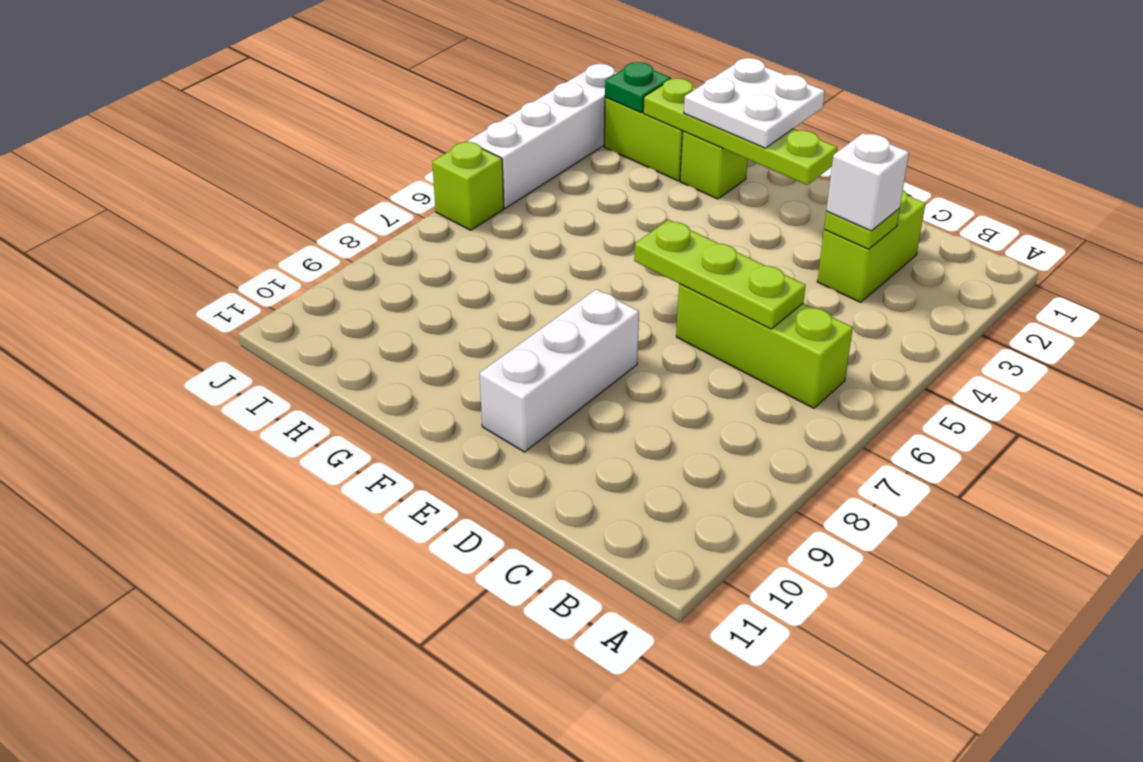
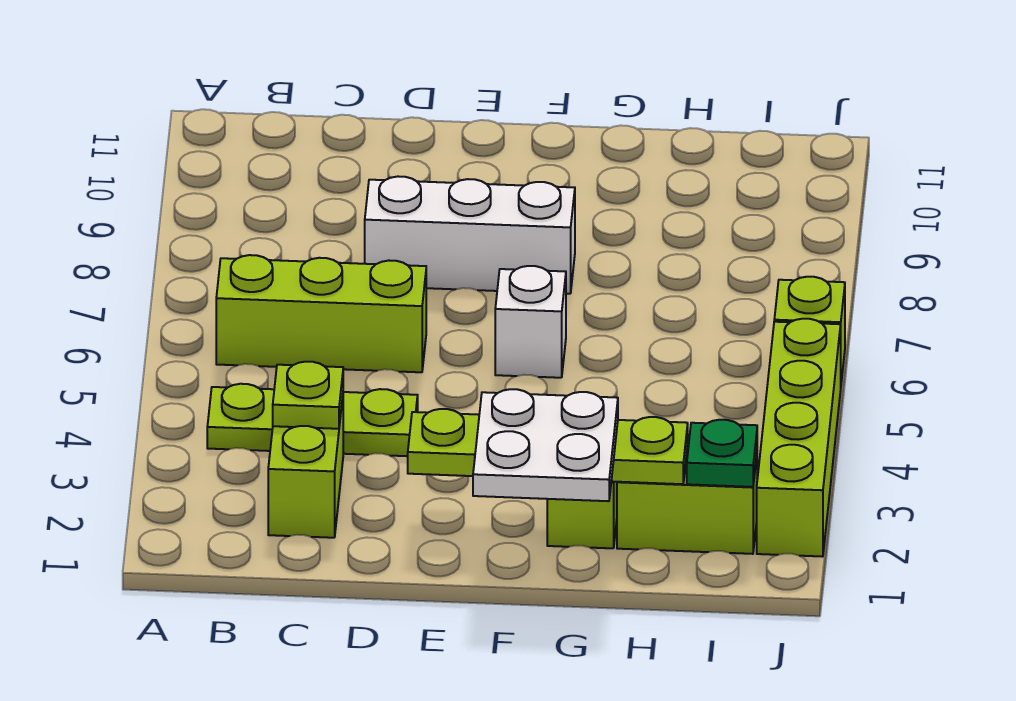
white 1x1 brick [826,133,909,231] -> white 1x1 brick moved to [495,266,566,378]
lime 1x3 plate [634,220,806,329] -> lime 1x3 plate moved to [207,384,418,456]
white 1x3 brick [480,289,639,452] -> white 1x3 brick turned to [365,176,575,294]
white 1x4 brick [468,64,617,208] -> lime 1x4 brick [757,319,841,557]

